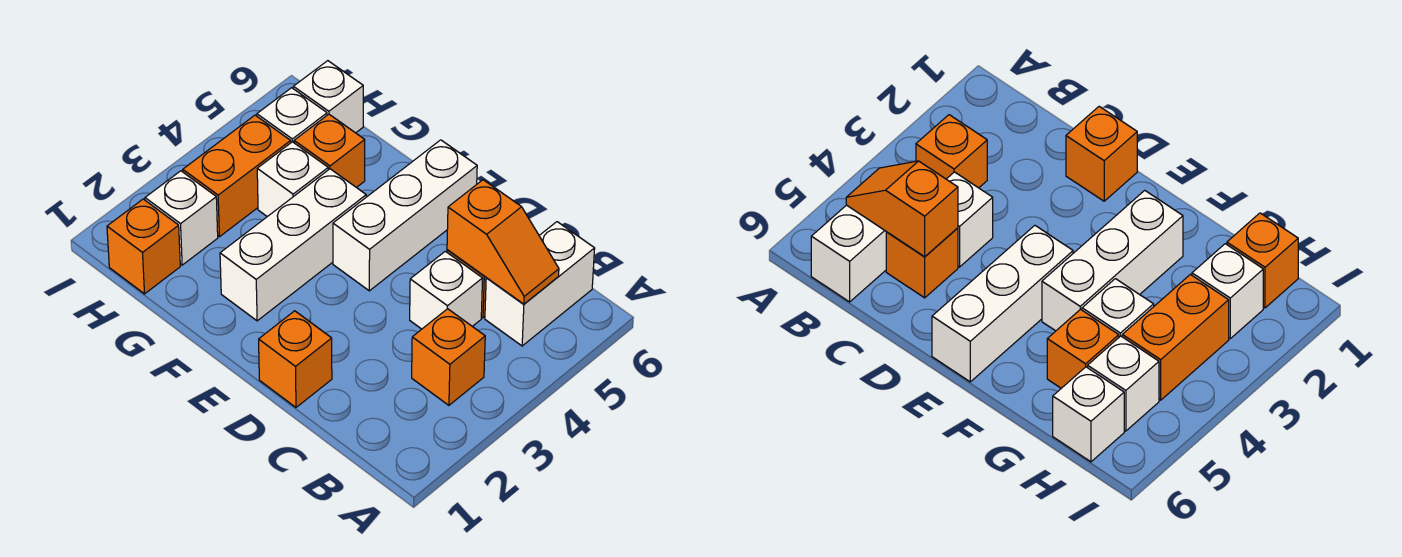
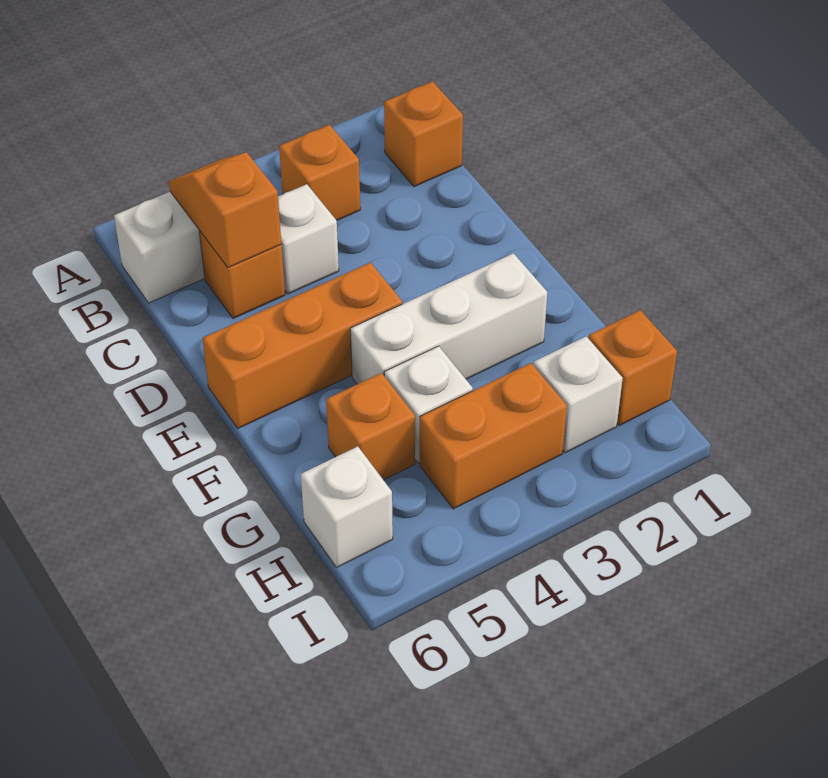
orange 1x1 brick [259,311,332,407] -> orange 1x1 brick moved to [384,81,463,187]
white 1x3 brick [333,140,477,291] -> orange 1x3 brick [202,262,402,428]
white 1x1 brick [257,88,327,143] -> none

